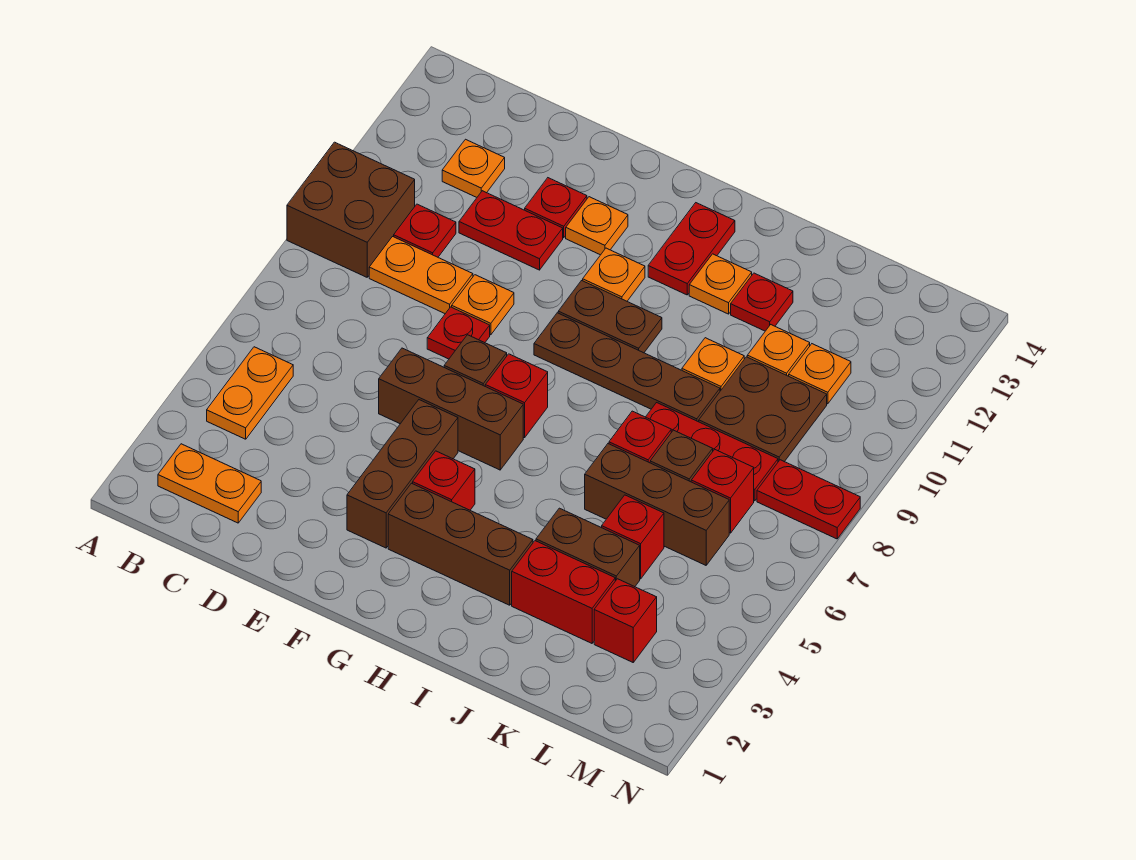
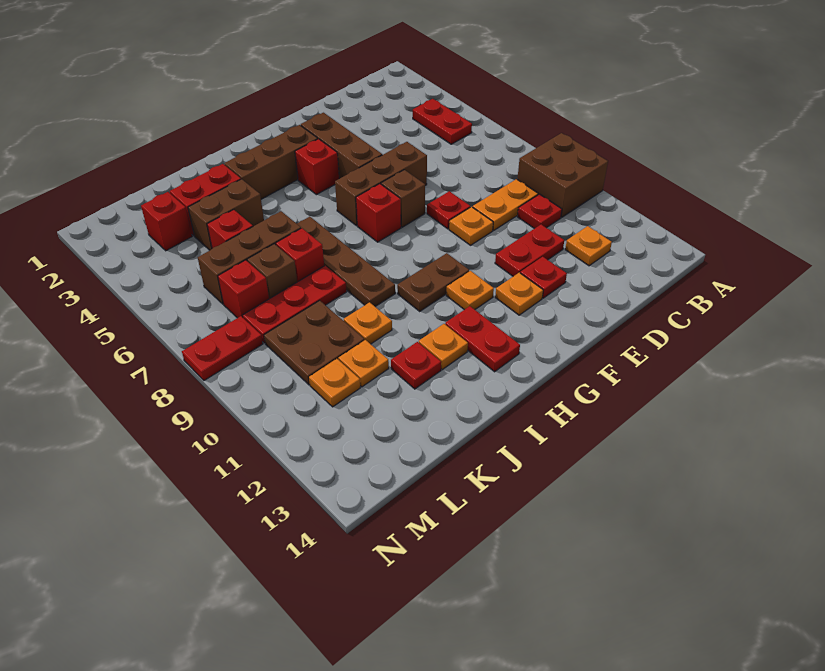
orange 1x2 plate [158,444,261,523] -> none
orange 1x2 plate [207,347,293,439] -> red 1x2 plate [413,99,472,144]
brown 1x4 plate [534,313,720,422] -> brown 1x4 plate turned to [298,217,395,307]

